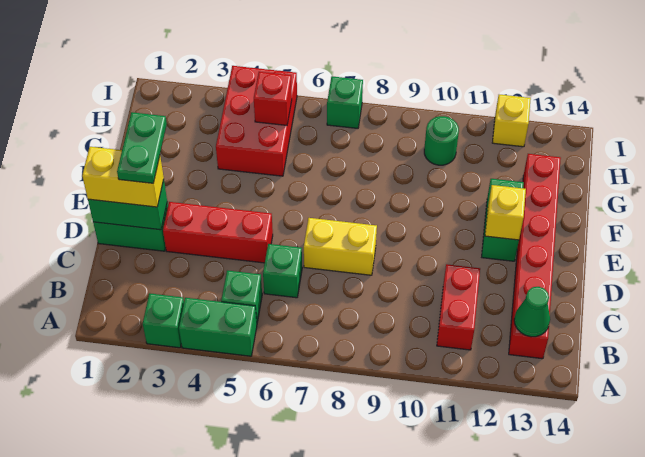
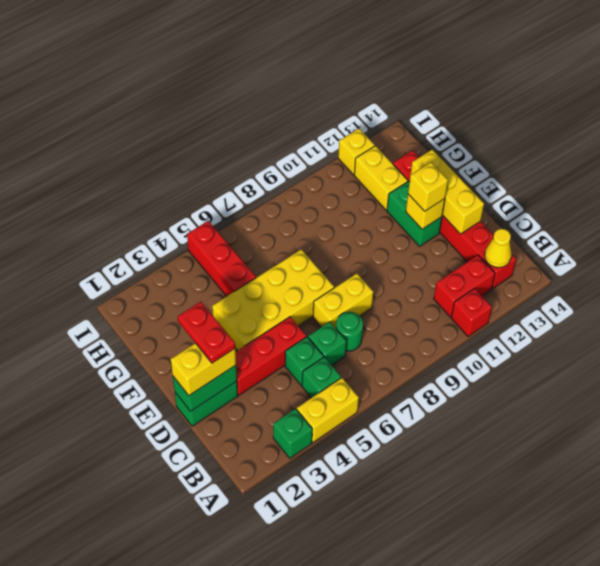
green 1x2 brick [179,298,257,356] -> yellow 1x2 brick [297,378,359,442]
red 1x2 brick [437,264,480,350] -> red 1x2 brick turned to [434,255,495,317]
green 1x1 cone [514,287,550,337] -> yellow 1x1 cone [485,229,511,268]
green 1x2 plate [117,112,167,183] -> red 1x2 plate [178,302,235,363]
none -> yellow 1x3 brick [411,150,484,234]
none -> yellow 2x4 brick [212,249,334,351]
none -> yellow 1x1 brick [408,162,448,211]
red 2x3 brick [216,66,297,176] -> red 1x3 brick [187,221,256,296]
none -> yellow 1x2 brick [354,146,408,210]
red 1x1 brick [254,72,292,125] -> red 1x1 brick moved to [451,288,492,337]
green 1x1 round brick [424,116,459,165] -> green 1x1 round brick moved to [336,312,363,351]
green 1x1 brick [327,76,363,128] -> green 1x1 brick moved to [285,337,324,385]

